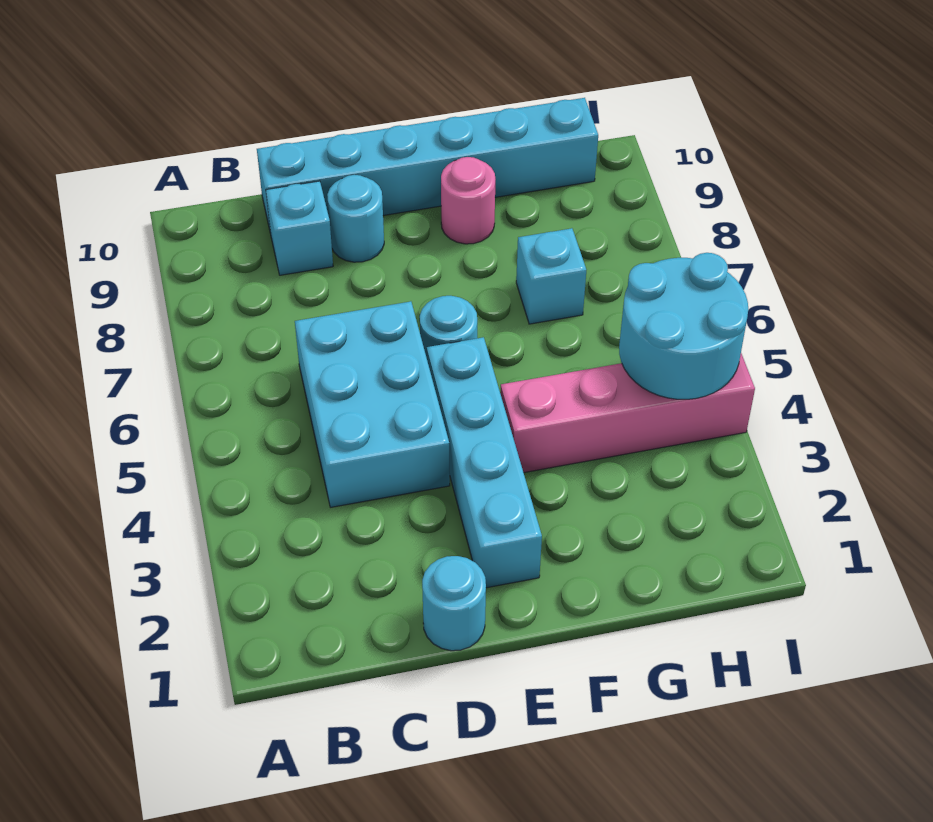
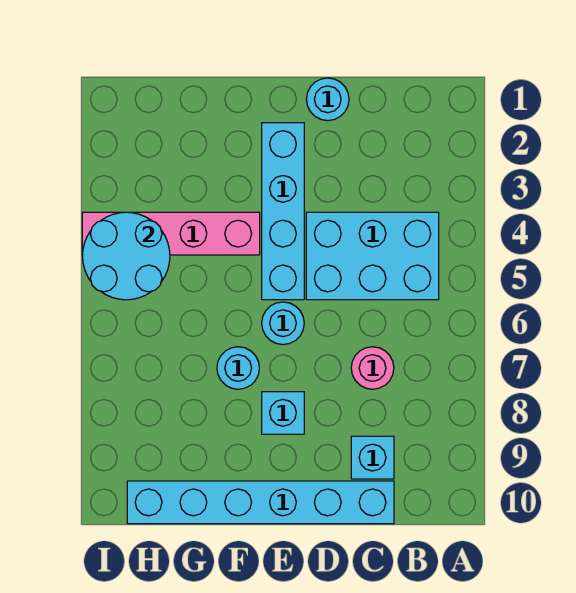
cyan 2x3 brick [295,301,450,507] -> cyan 2x3 brick turned to [306,212,439,300]
cyan 1x1 round brick [327,175,384,262] -> cyan 1x1 round brick moved to [217,347,259,389]
pink 1x1 round brick [441,157,495,244] -> pink 1x1 round brick moved to [351,347,394,389]
cyan 1x1 brick [516,228,586,324] -> cyan 1x1 brick moved to [262,392,304,434]

